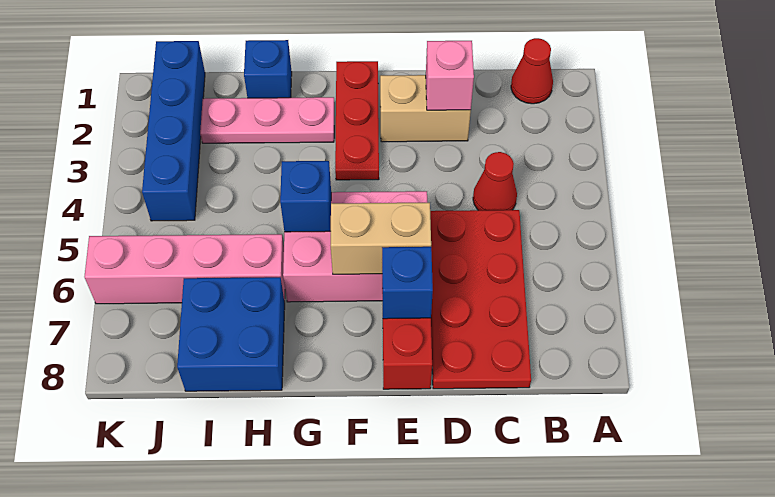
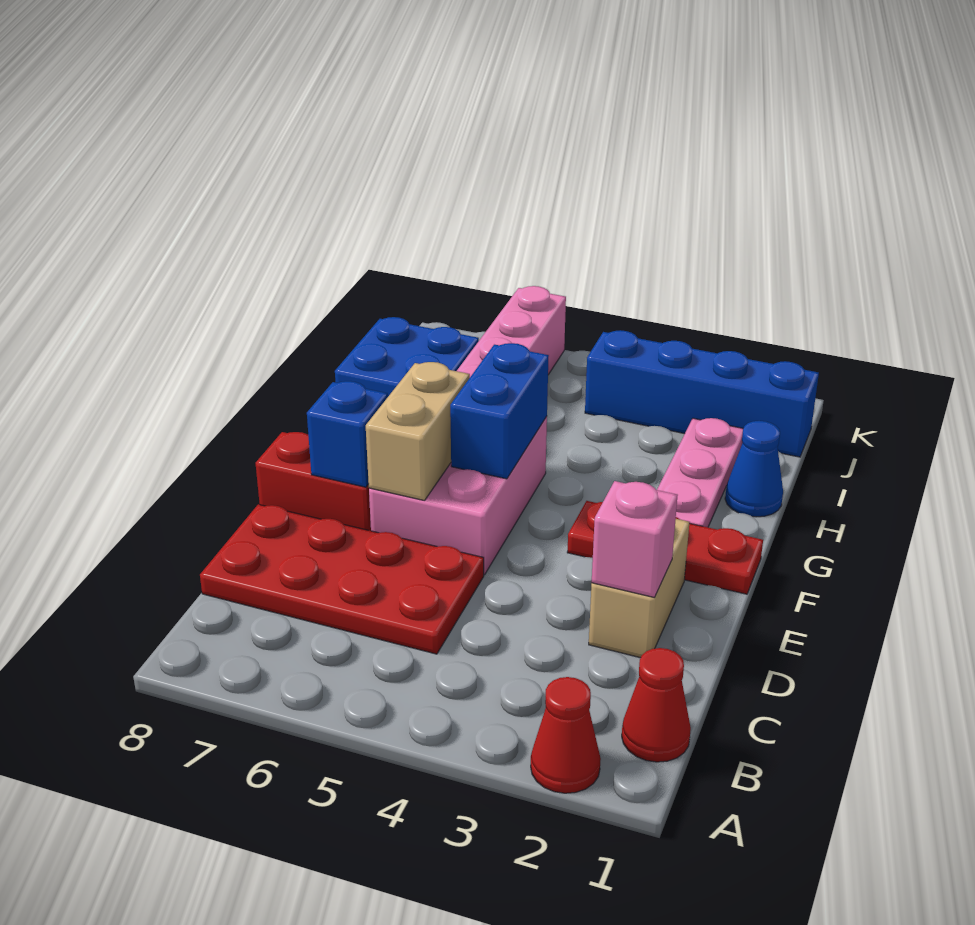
red 1x1 cone [473,152,517,210] -> red 1x1 cone moved to [531,677,601,793]
blue 1x1 brick [280,161,331,232] -> blue 1x2 brick [450,343,549,479]
blue 1x1 brick [244,40,292,98] -> blue 1x1 cone [725,421,783,517]

